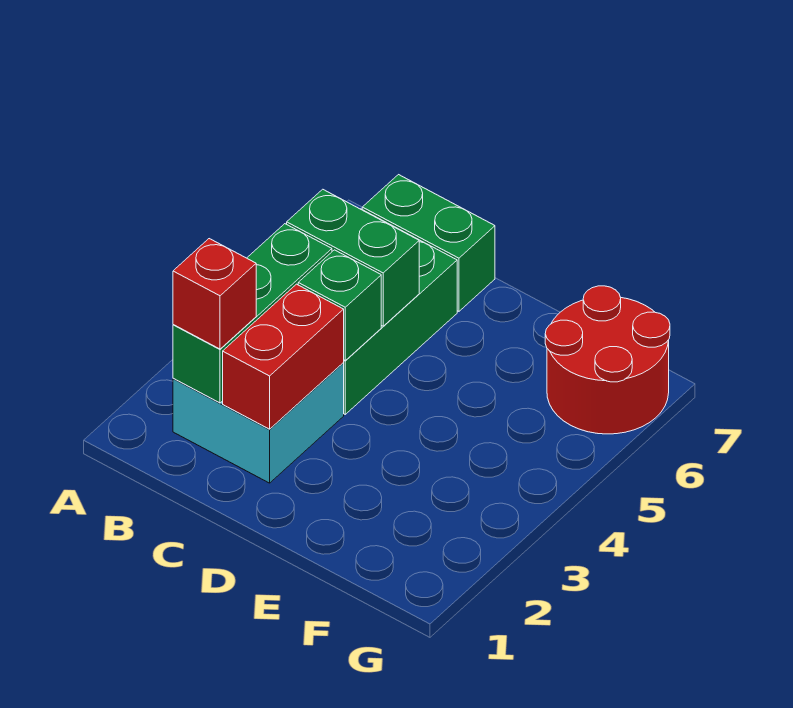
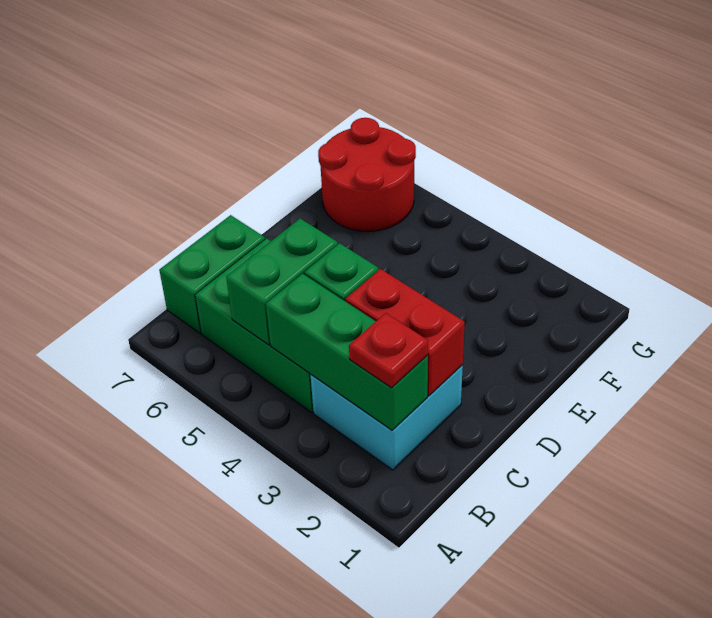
red 1x1 brick [173,239,256,349] -> red 1x1 plate [349,313,428,388]

